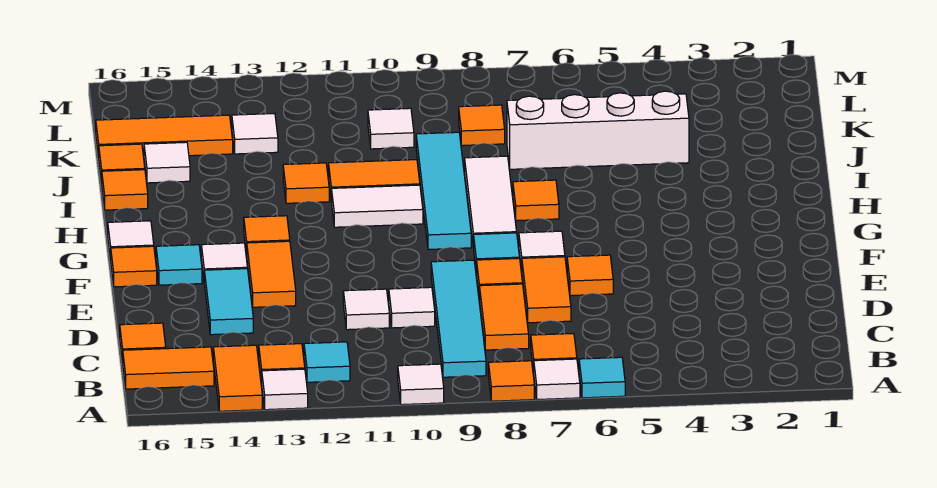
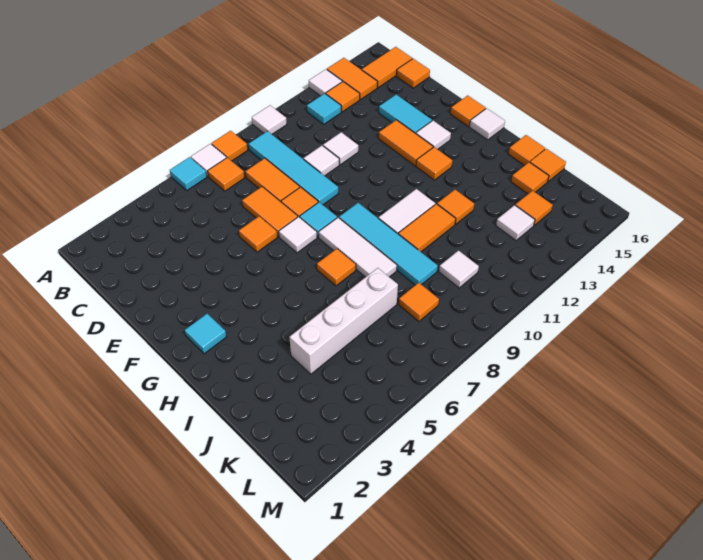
cyan 1x1 tile [156,245,202,285] -> cyan 1x1 tile moved to [185,314,226,354]
white 1x1 tile [144,142,190,183] -> orange 1x1 tile [511,162,549,194]
orange 1x3 tile [96,115,233,157] -> orange 1x1 tile [515,191,553,225]

